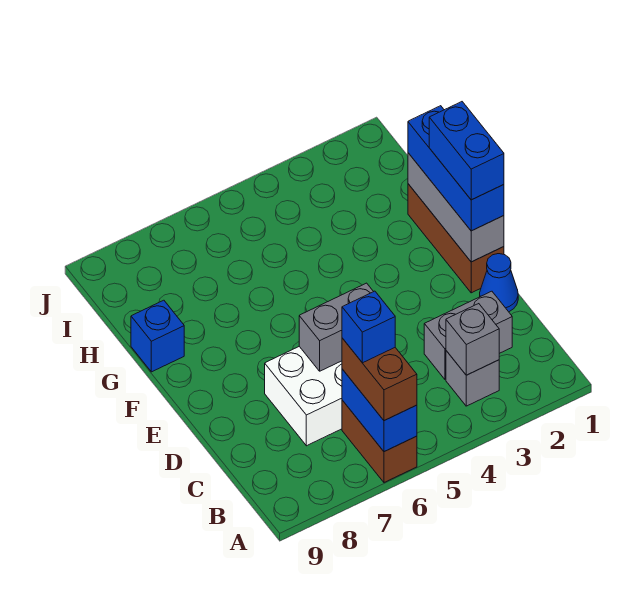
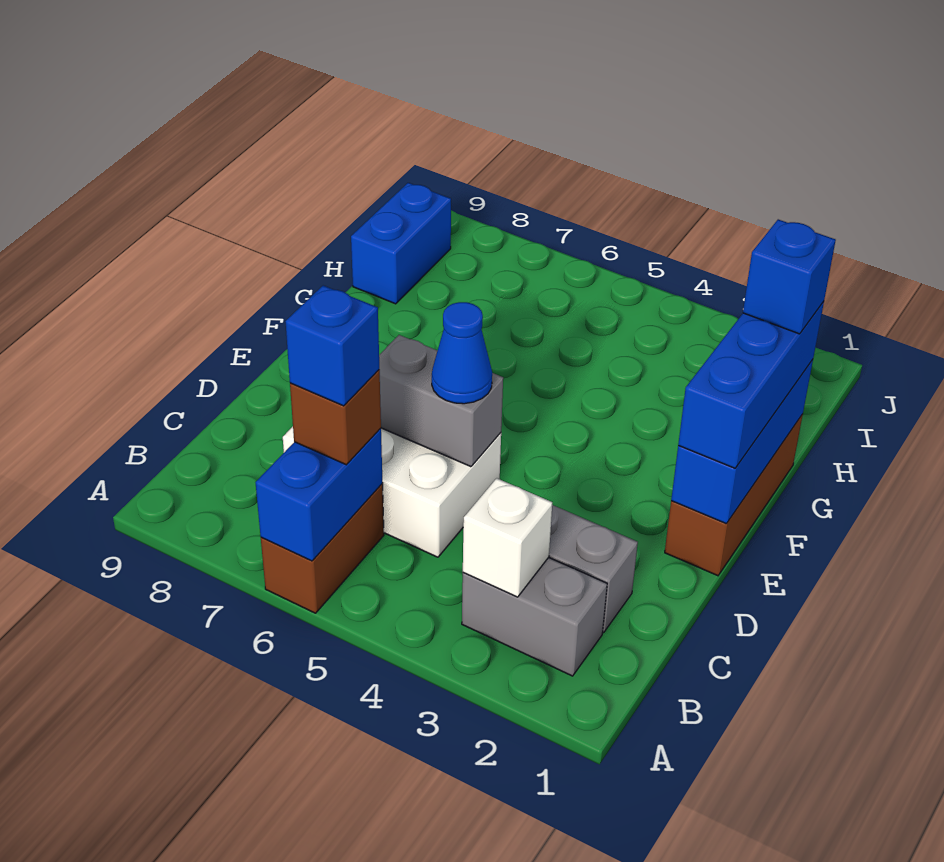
brown 1x2 brick [342,338,417,421] -> brown 1x1 brick [290,370,381,465]
grey 1x1 brick [446,351,499,406] -> grey 1x2 brick [462,557,607,676]
grey 1x1 brick [446,304,499,375] -> white 1x1 brick [463,478,552,597]
blue 1x1 cone [480,254,518,312] -> blue 1x1 cone moved to [432,302,492,404]
grey 1x3 brick [408,153,504,262] -> blue 1x3 brick [671,360,813,524]
blue 1x2 brick [429,102,504,200] -> blue 1x2 brick moved to [351,183,451,304]
blue 1x1 brick [131,300,184,372] -> blue 1x1 brick moved to [743,219,836,334]

